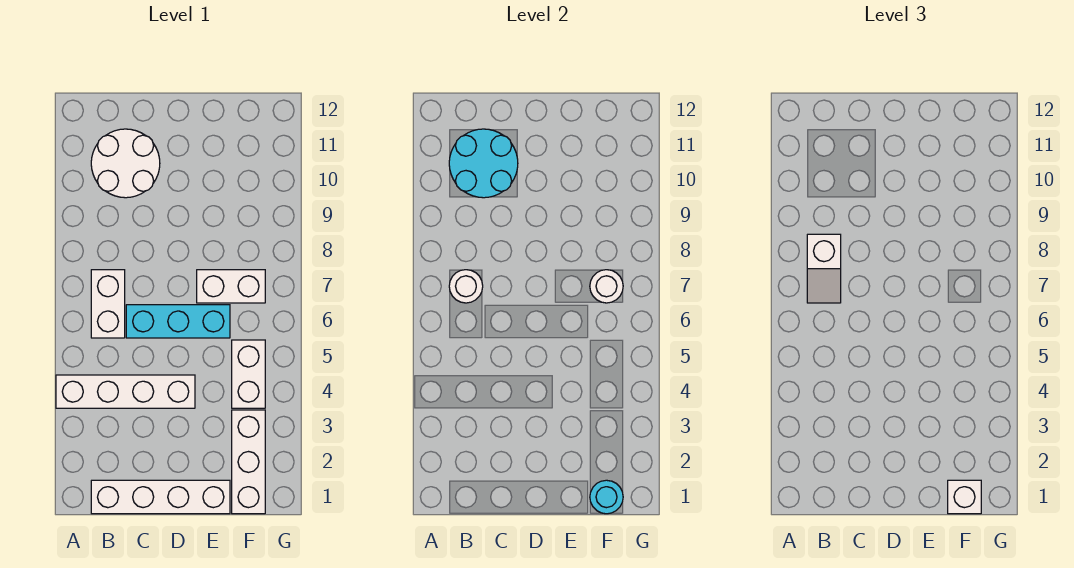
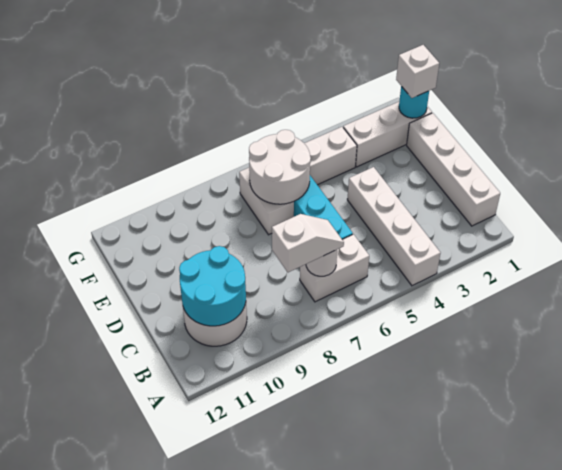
white 1x1 round brick [590,270,623,303] -> white 2x2 round brick [249,130,311,204]

